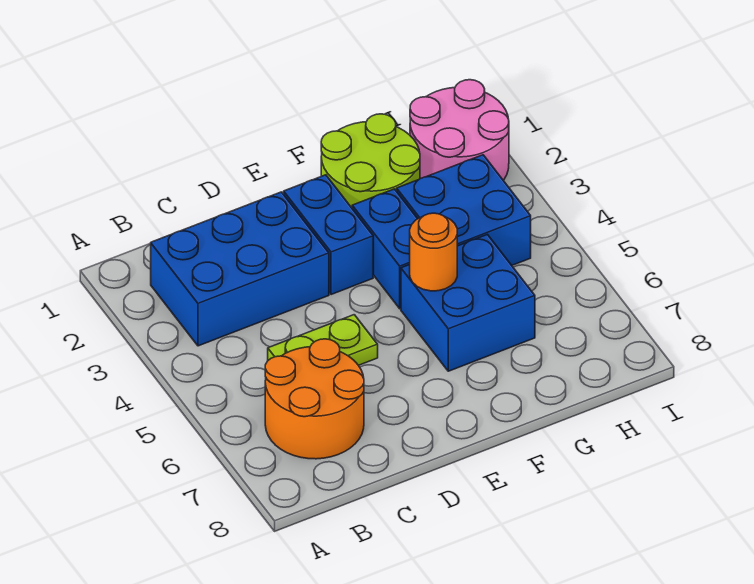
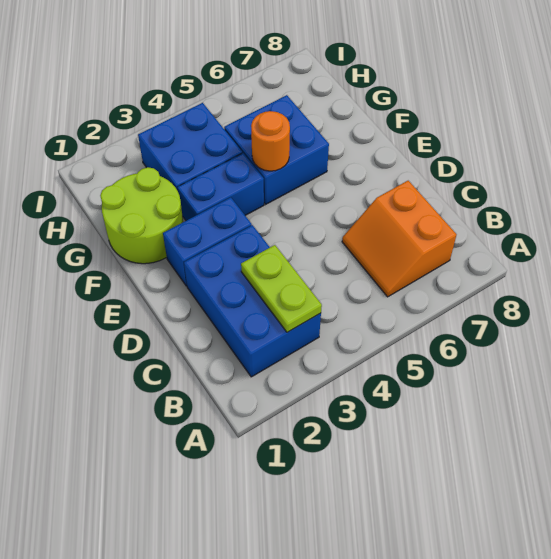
orange 2x2 round brick [265,339,364,459] -> orange 2x2 slope [342,181,456,297]
lime 1x2 plate [268,315,378,365] -> lime 1x2 plate moved to [241,245,322,332]
pink 2x2 round brick [410,80,509,180] -> none

